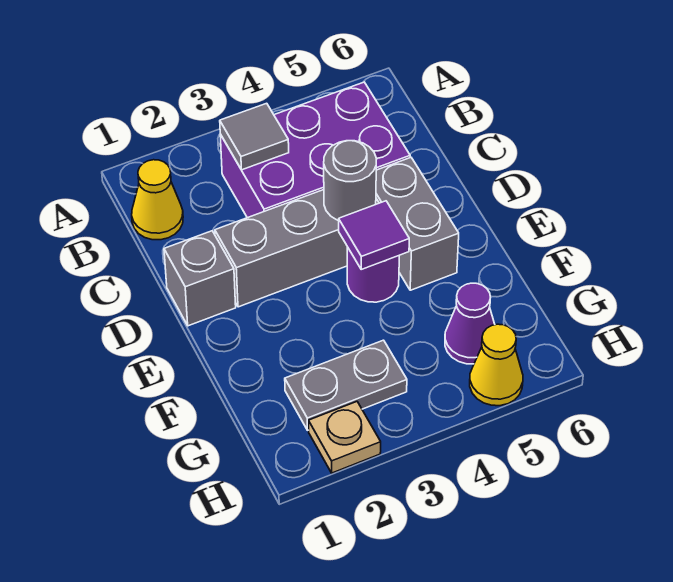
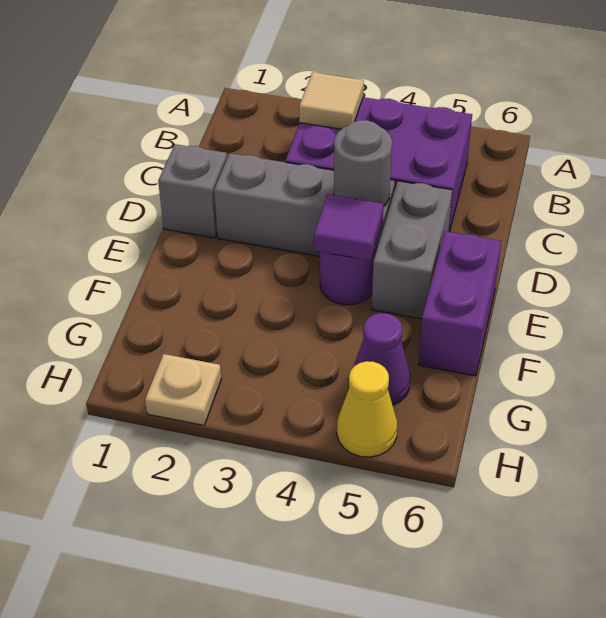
yellow 1x1 cone [132,160,183,240] -> none
grey 1x1 tile [220,103,289,170] -> tan 1x1 tile [299,72,364,129]
none -> purple 1x2 brick [418,231,501,376]
grey 1x2 plate [285,340,407,430] -> none

